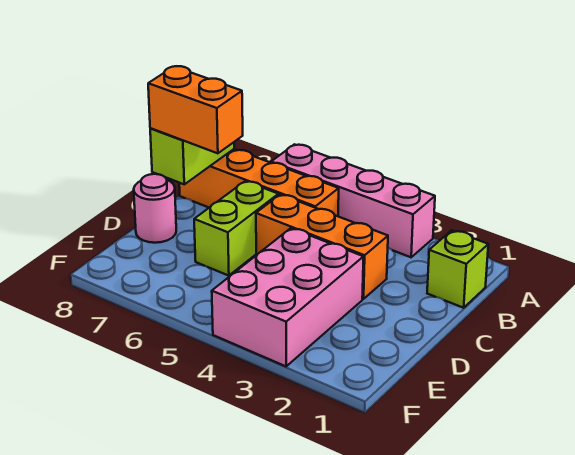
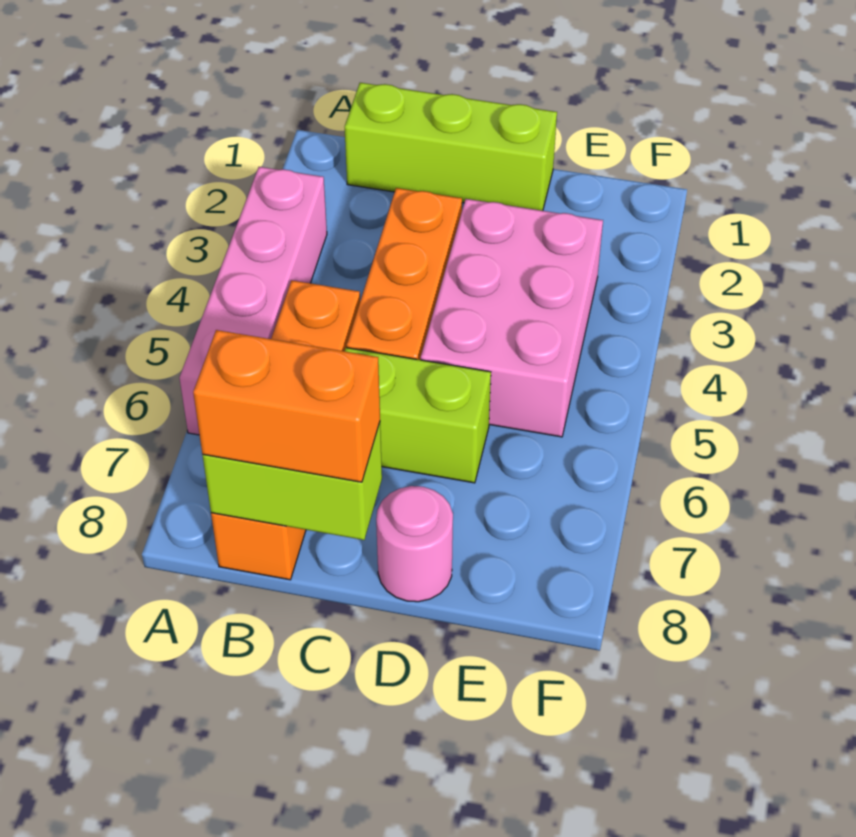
lime 1x1 brick [427,230,488,308] -> lime 1x3 brick [345,83,557,211]
orange 1x2 brick [148,66,243,153] -> orange 1x2 brick turned to [193,330,380,482]
pink 2x3 brick [212,228,363,366] -> pink 2x3 brick turned to [421,199,603,437]

